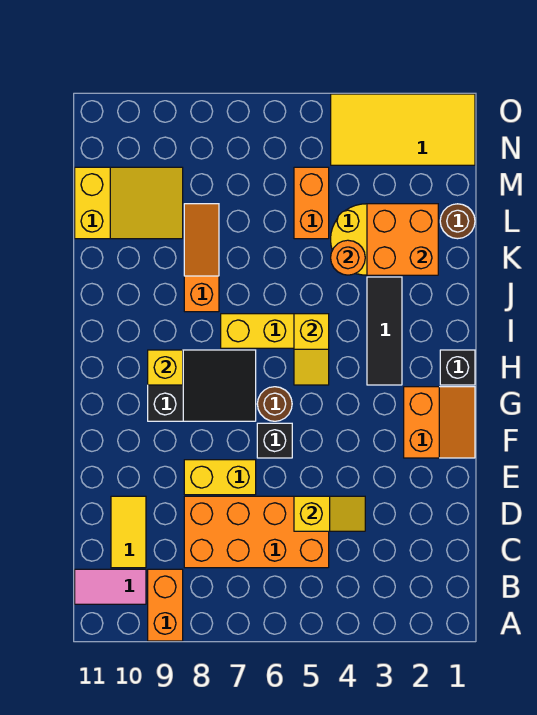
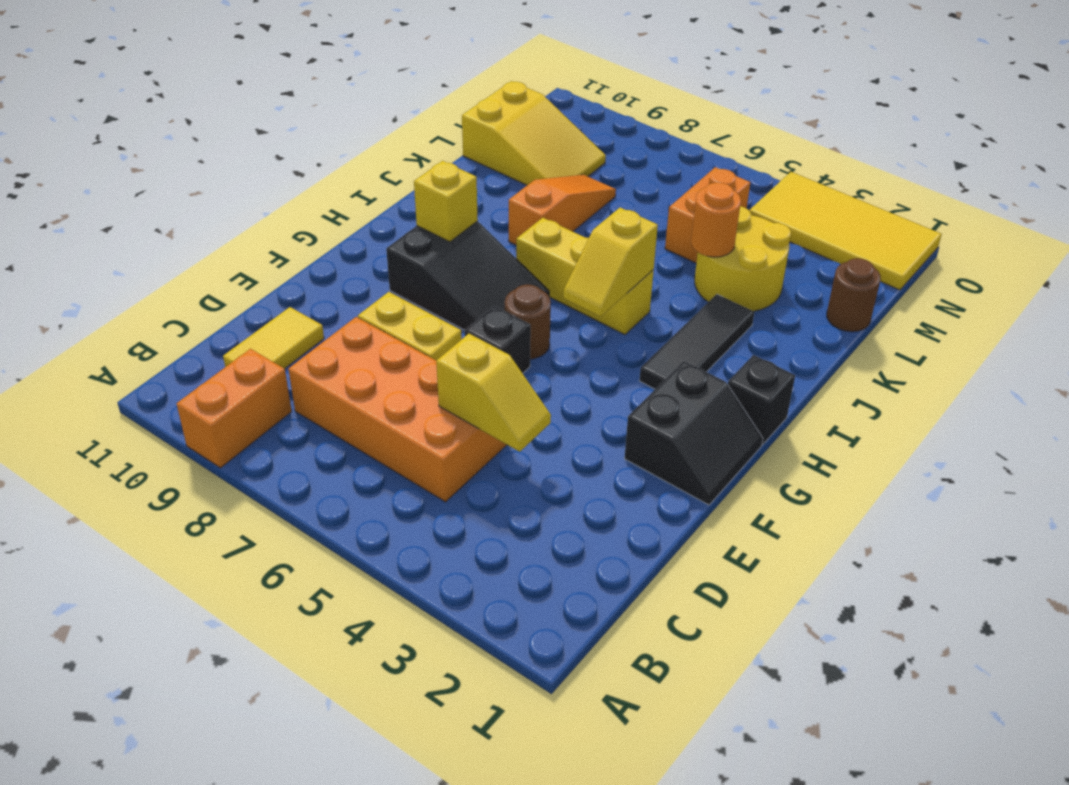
pink 1x2 tile [75,569,146,604] -> none
orange 2x2 slope [404,387,475,458] -> black 2x2 slope [624,361,763,505]
orange 2x2 brick [367,204,438,275] -> none

